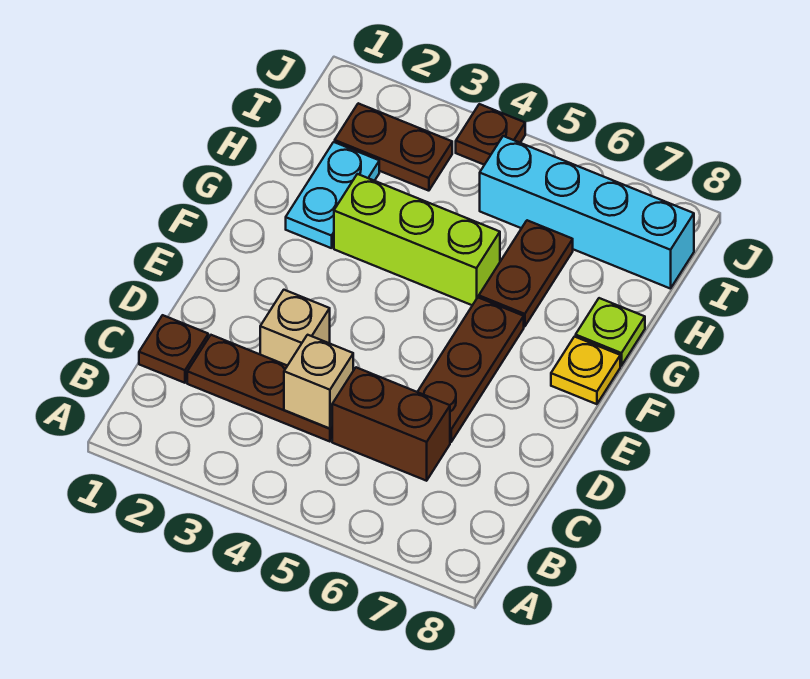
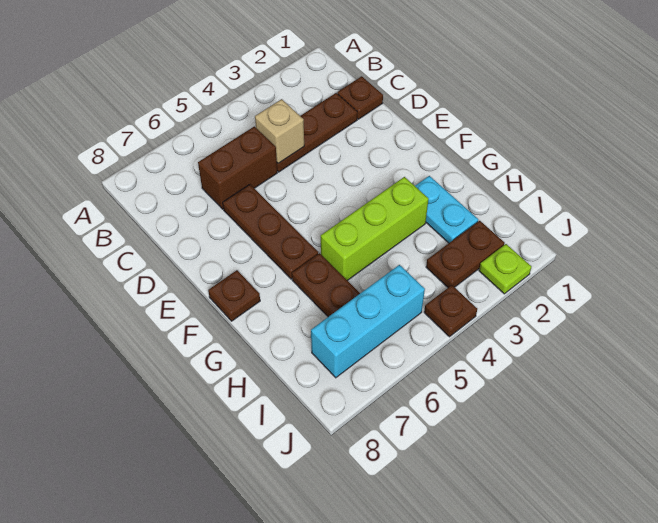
tan 1x1 brick [260,290,330,366] -> none
yellow 1x1 plate [551,337,620,404] -> brown 1x1 plate [208,270,260,321]
lime 1x1 plate [576,298,645,366] -> lime 1x1 plate moved to [479,244,532,294]
cyan 1x4 brick [480,136,694,289] -> cyan 1x3 brick [311,265,425,378]

